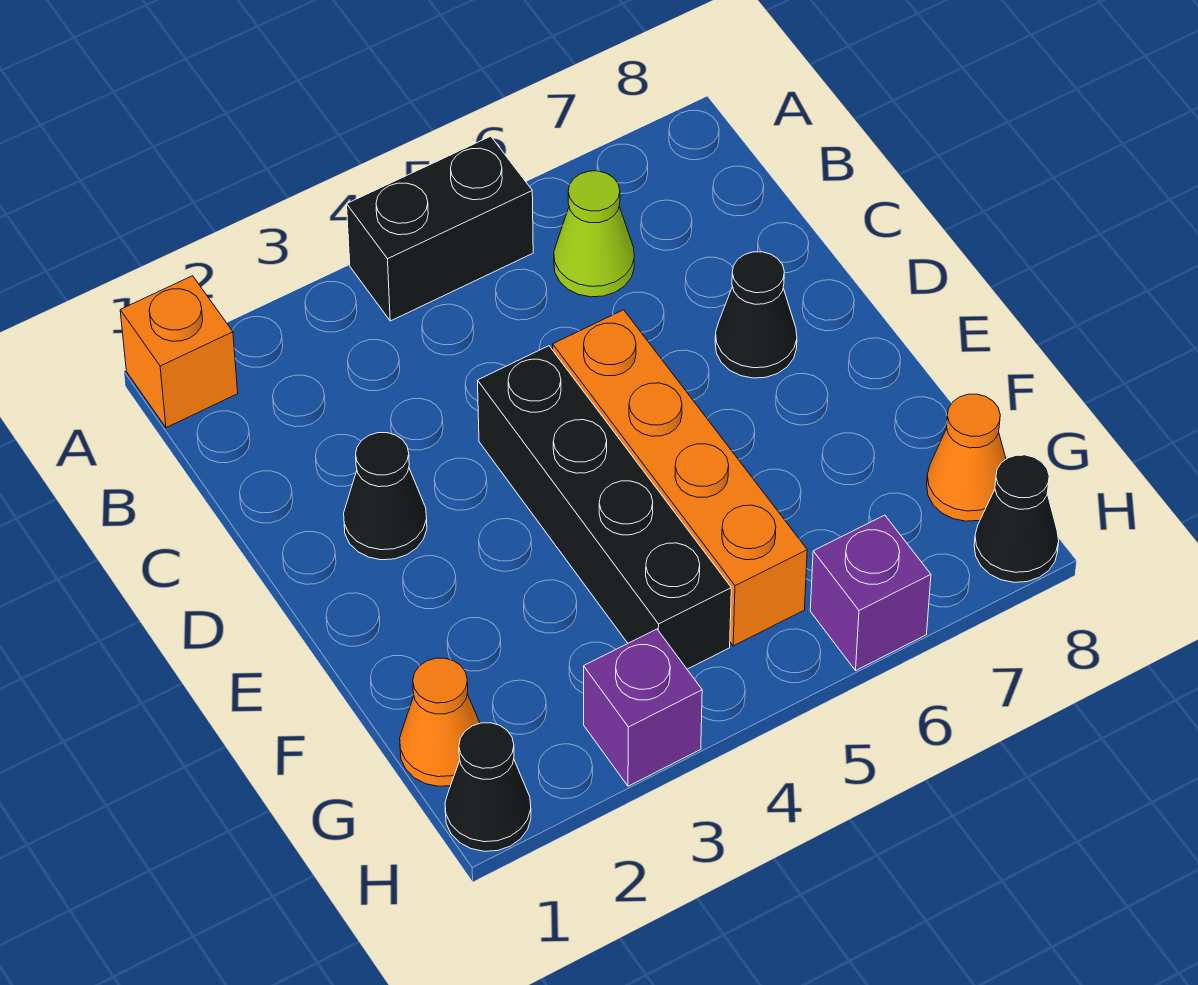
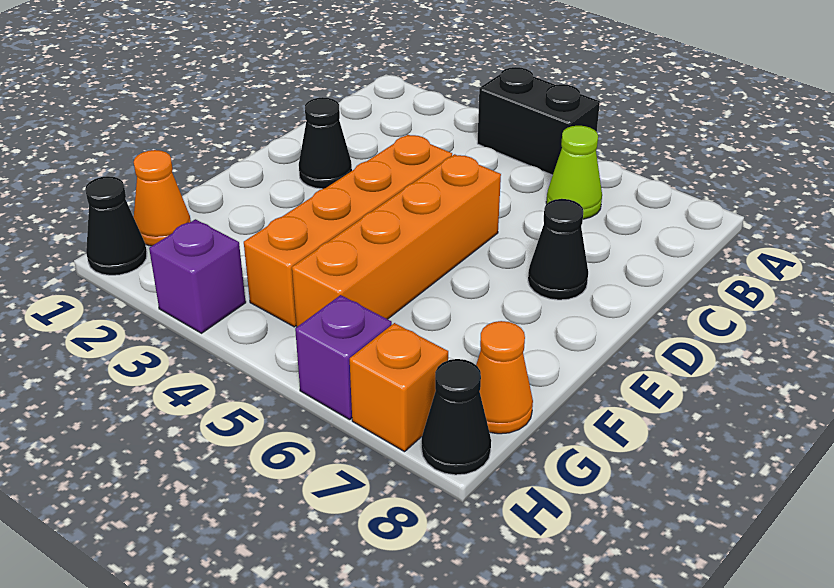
orange 1x1 brick [120,276,238,428] -> orange 1x1 brick moved to [350,323,448,452]
black 1x4 brick [478,346,731,669] -> orange 1x4 brick [244,135,452,327]

